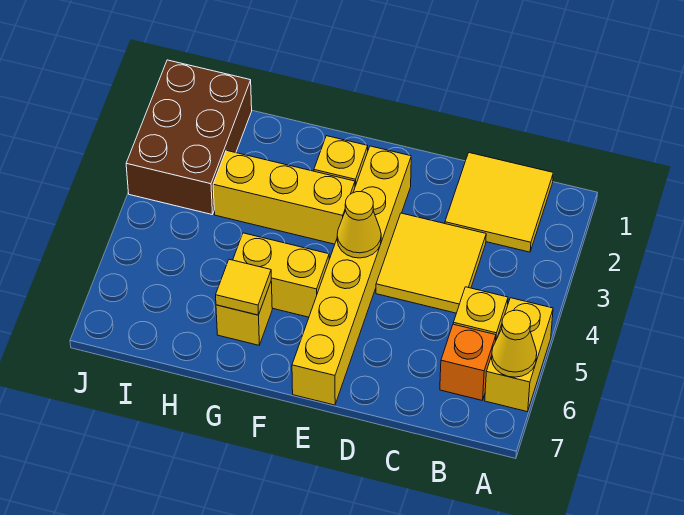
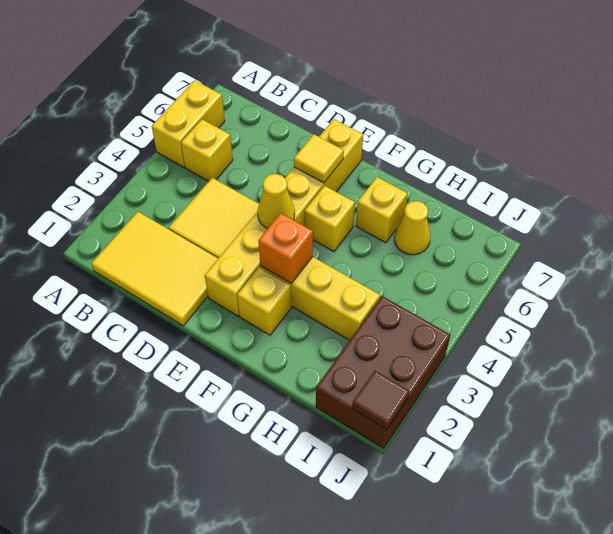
yellow 1x1 cone [492,310,537,377] -> yellow 1x1 cone moved to [394,201,430,255]
yellow 2x2 tile [445,153,553,252] -> yellow 2x3 tile [91,212,218,326]
orange 1x1 brick [440,324,496,400] -> orange 1x1 brick moved to [258,213,313,284]
yellow 1x2 brick [233,233,329,317] -> yellow 1x1 brick [304,186,355,251]
yellow 1x1 tile [216,259,271,315] -> yellow 1x1 tile moved to [294,134,344,183]
none -> brown 1x1 tile [352,371,409,429]

